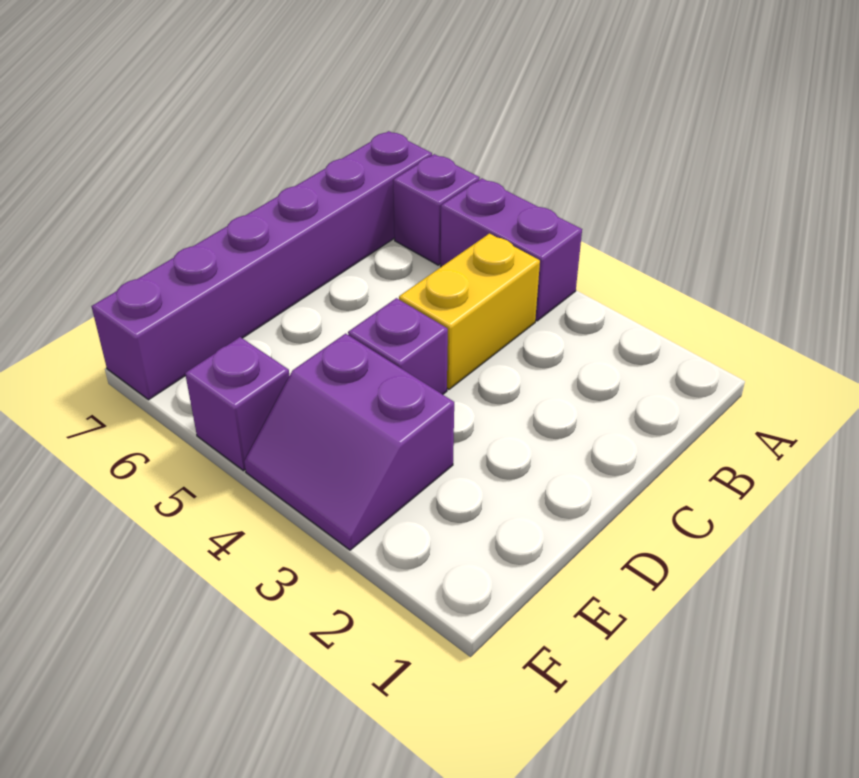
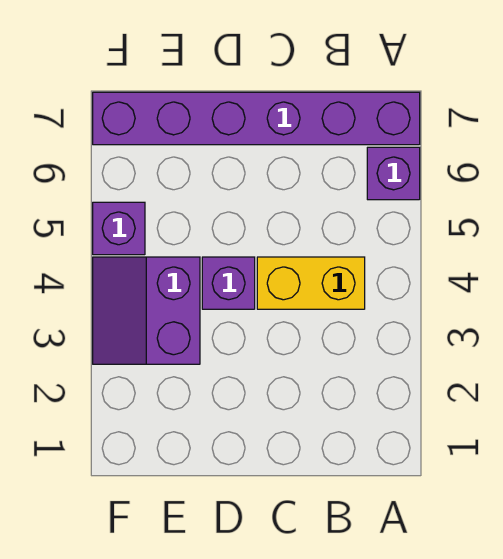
purple 1x2 brick [441,179,582,321] -> none

